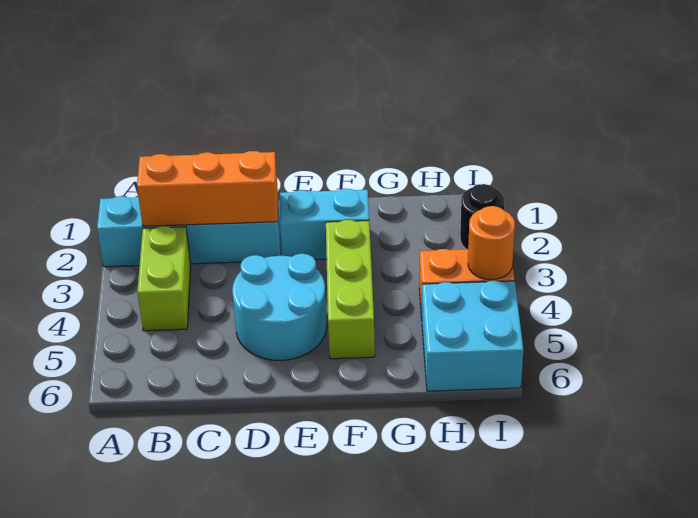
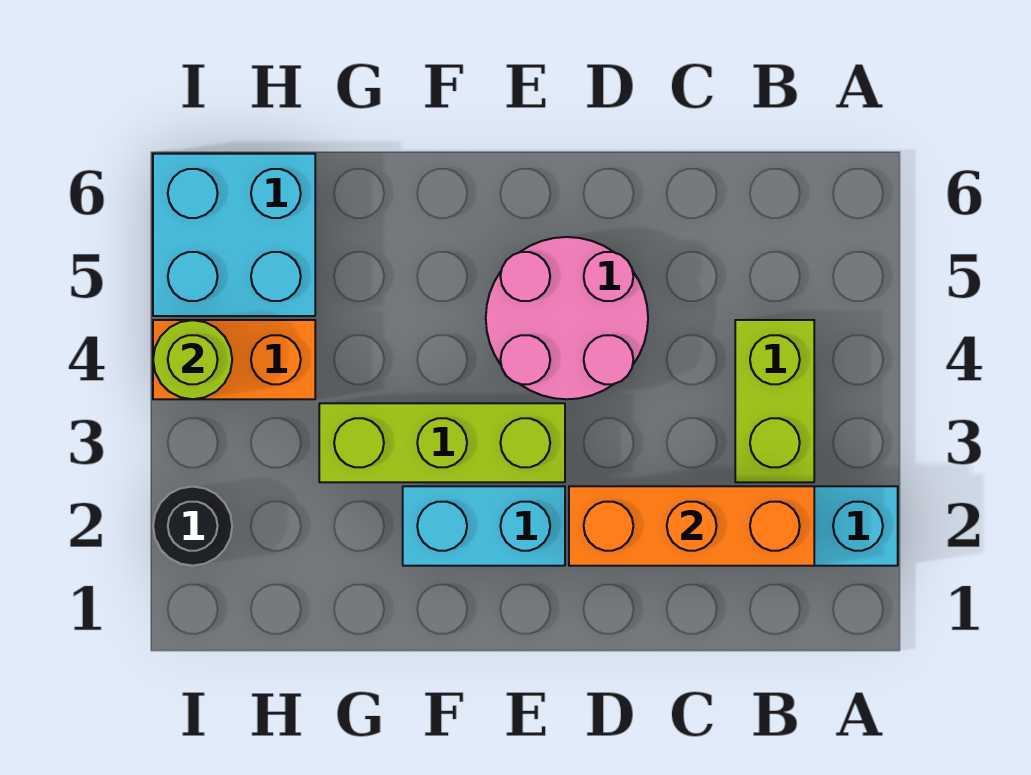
cyan 2x2 round brick [232,254,327,360] -> pink 2x2 round brick [486,237,648,399]
lime 1x3 brick [326,220,375,359] -> lime 1x3 brick turned to [319,403,565,482]
orange 1x1 round brick [468,206,515,280] -> lime 1x1 round brick [153,320,232,399]

